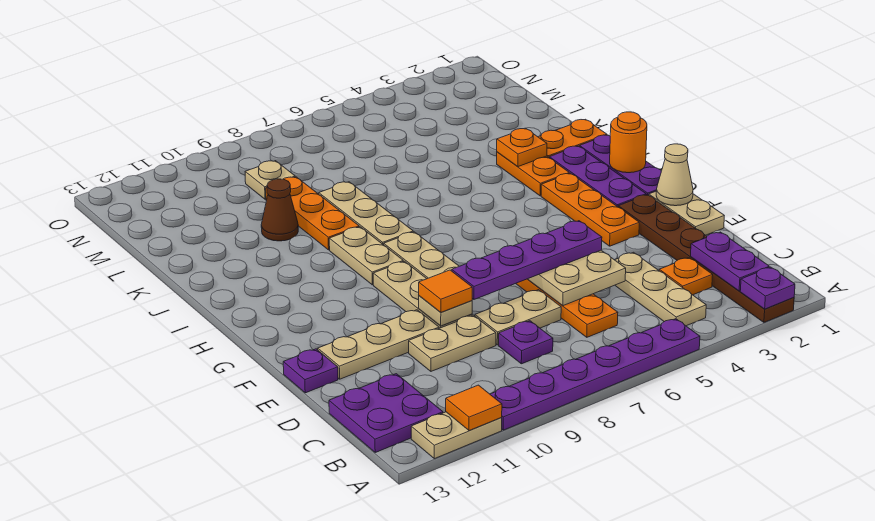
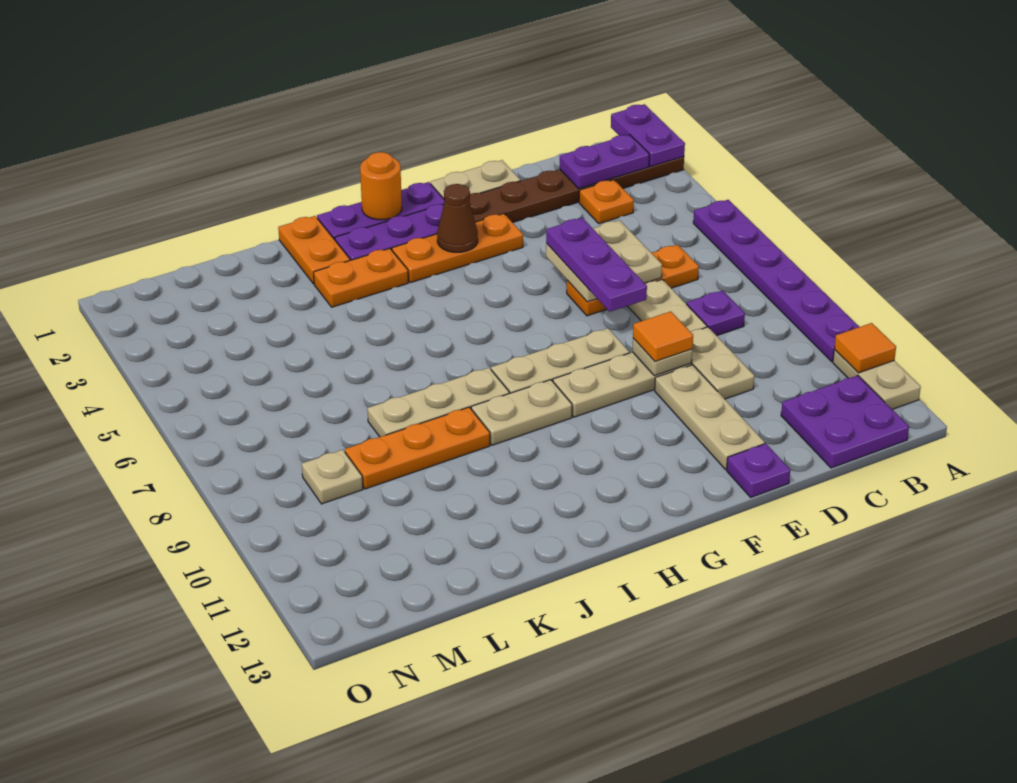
purple 1x1 plate [740,267,795,309] -> purple 1x2 plate [611,104,685,166]
tan 1x3 plate [615,252,706,326] -> none
purple 1x4 plate [452,221,602,299] -> purple 1x3 plate [546,218,647,312]
tan 1x1 cone [656,144,693,206] -> none
orange 1x1 plate [497,128,547,167] -> none
brown 1x1 cone [261,179,298,241] -> brown 1x1 cone moved to [437,184,478,252]

